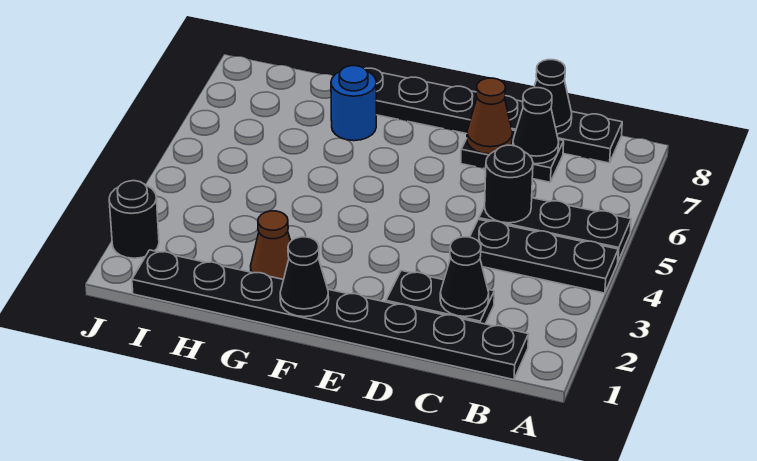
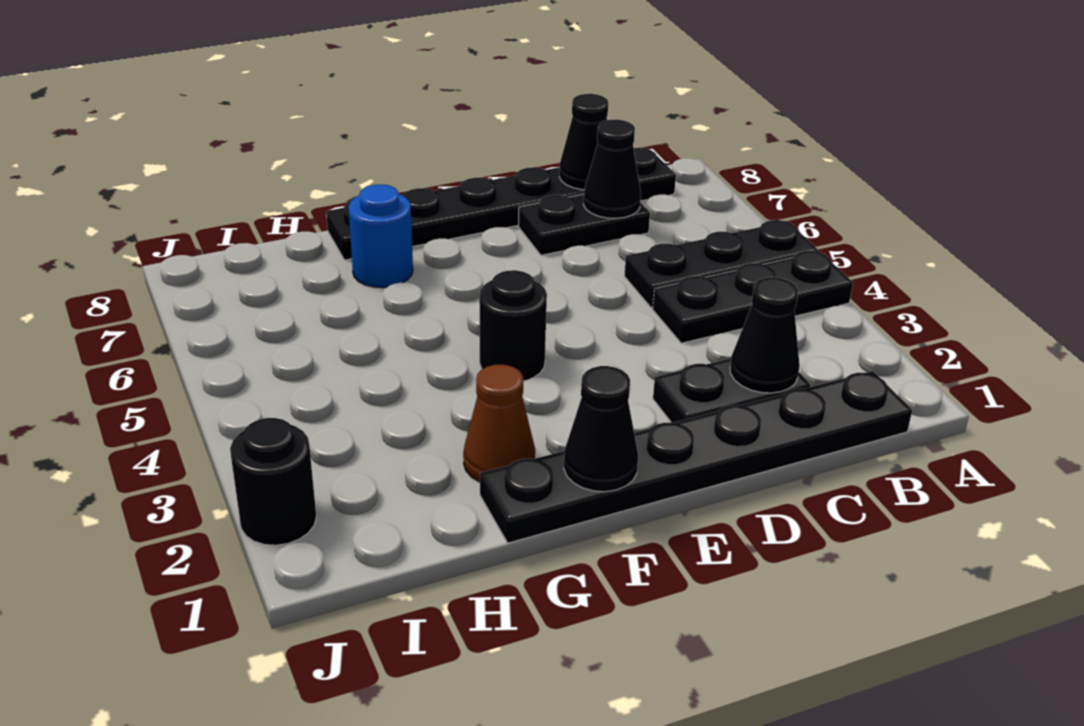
black 1x8 plate [132,250,529,380] -> black 1x6 plate [480,371,912,543]
black 1x1 round brick [485,145,533,223] -> black 1x1 round brick moved to [479,270,547,381]
brown 1x1 cone [467,78,513,154] -> none

